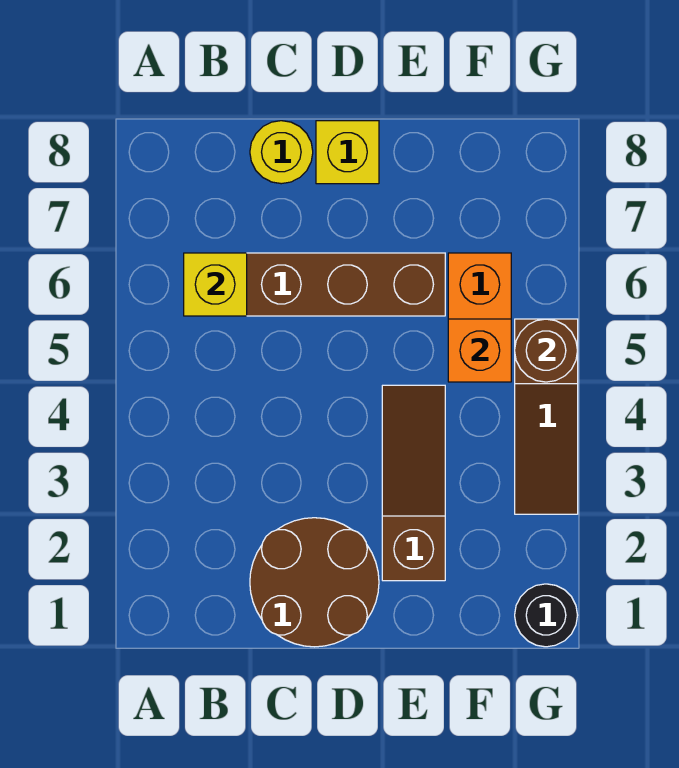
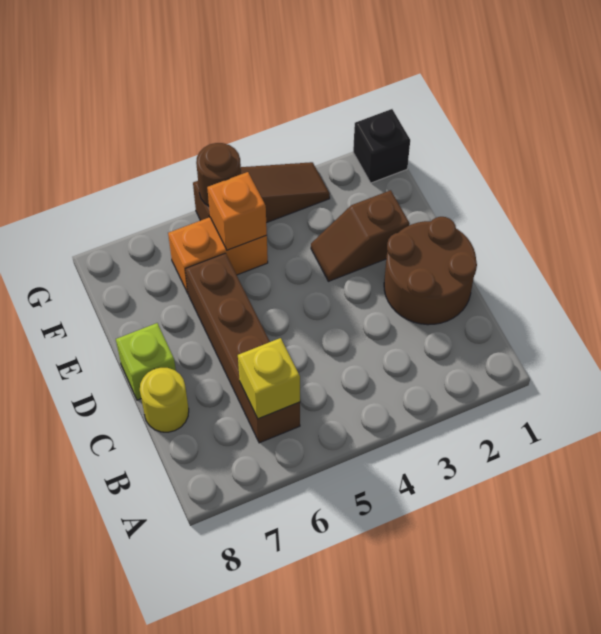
yellow 1x1 brick [316,121,379,184] -> lime 1x1 brick [116,323,176,400]
brown 1x3 slope [382,385,445,581] -> brown 1x2 slope [311,190,410,281]
black 1x1 round brick [515,584,578,647] -> black 1x1 brick [353,109,410,183]

